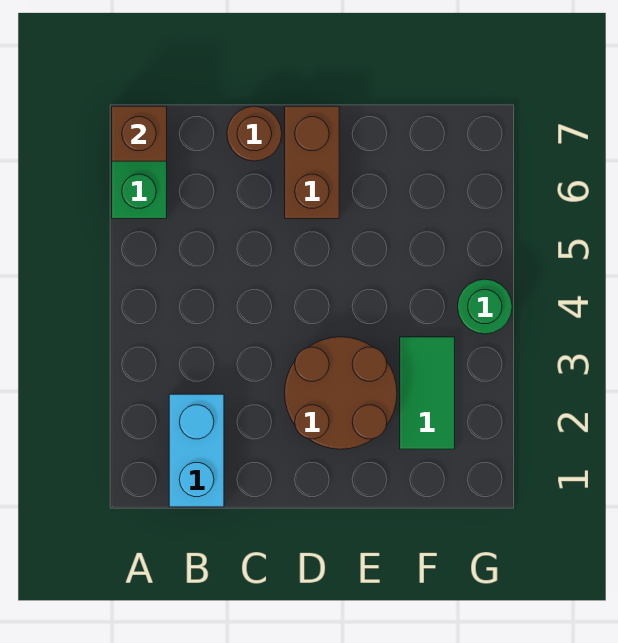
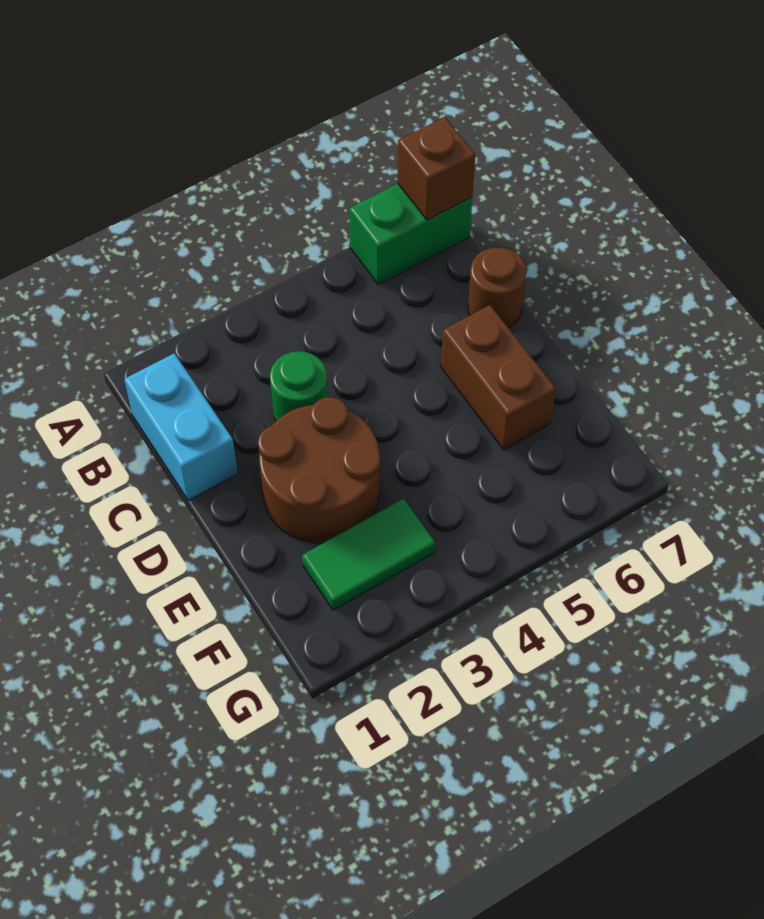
cyan 1x2 brick [169,394,224,507] -> cyan 1x2 brick turned to [124,353,238,501]
brown 1x2 brick [285,106,339,219] -> brown 1x2 brick turned to [441,305,556,450]
green 1x1 round brick [457,279,512,334] -> green 1x1 round brick moved to [270,351,328,422]

